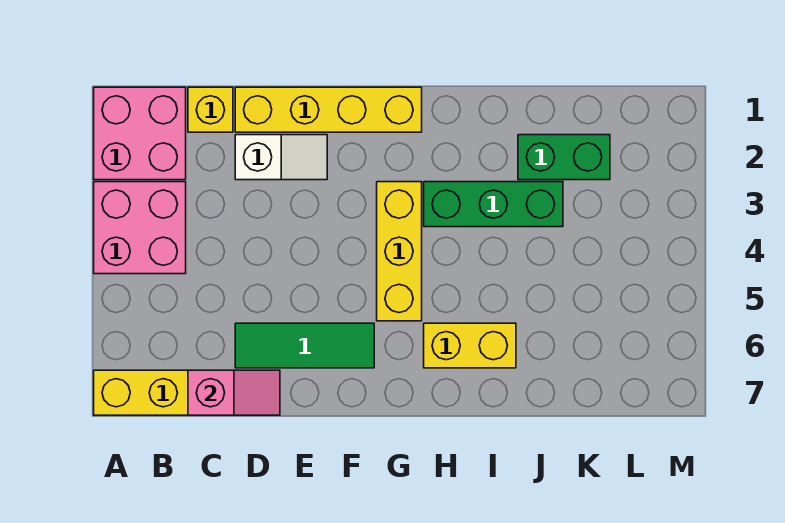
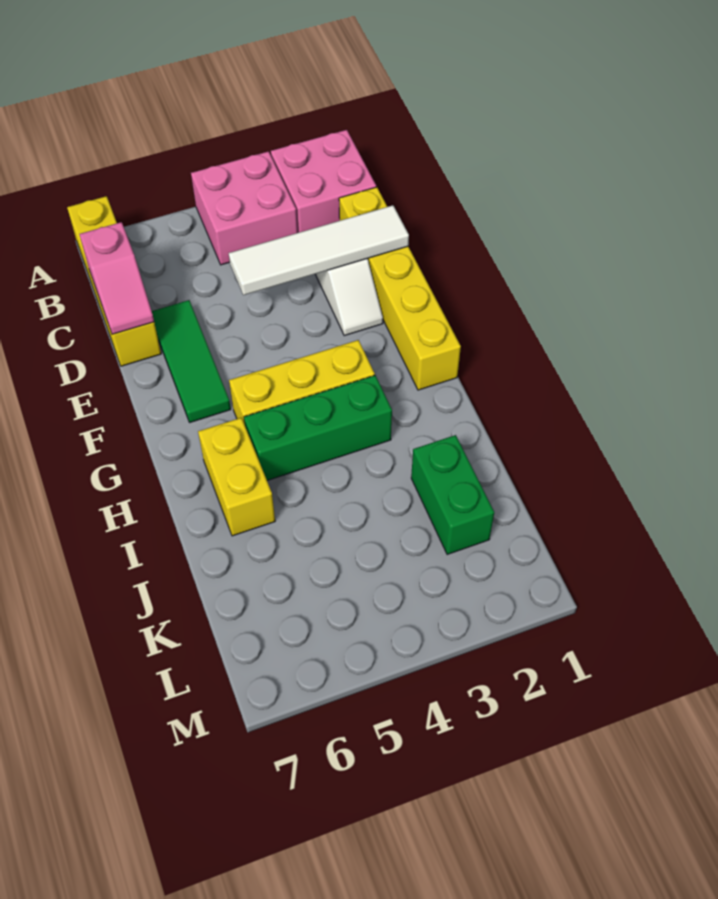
none -> white 1x4 tile [229,205,409,295]
green 1x3 brick [424,182,563,227] -> green 1x3 brick turned to [244,375,392,481]

